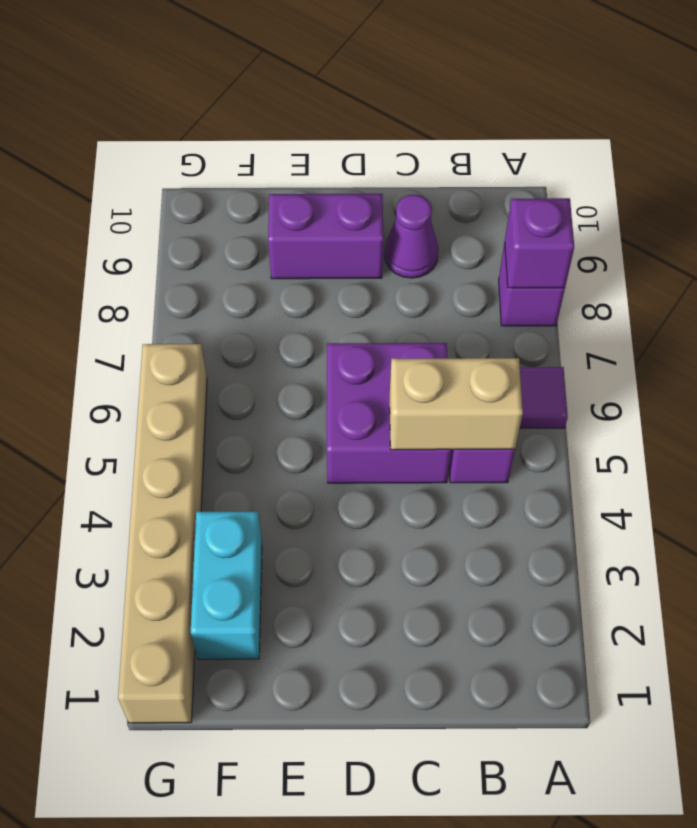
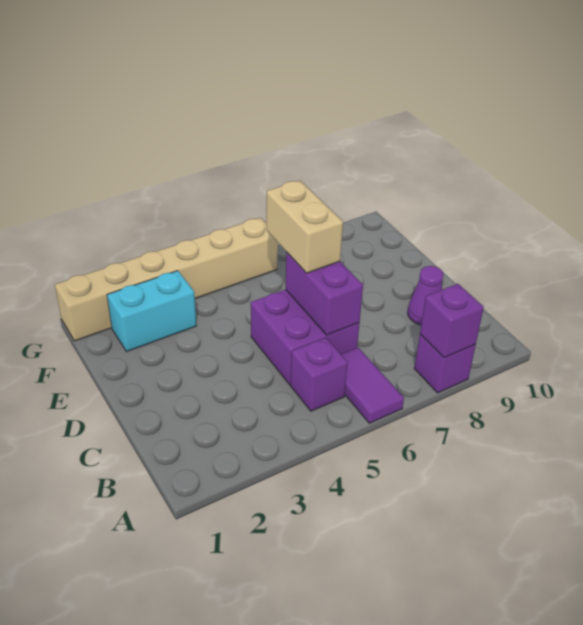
tan 1x2 brick [390,358,523,450] -> tan 1x2 brick moved to [266,181,343,273]
purple 1x2 brick [268,194,383,279] -> purple 1x2 brick moved to [286,252,363,335]

